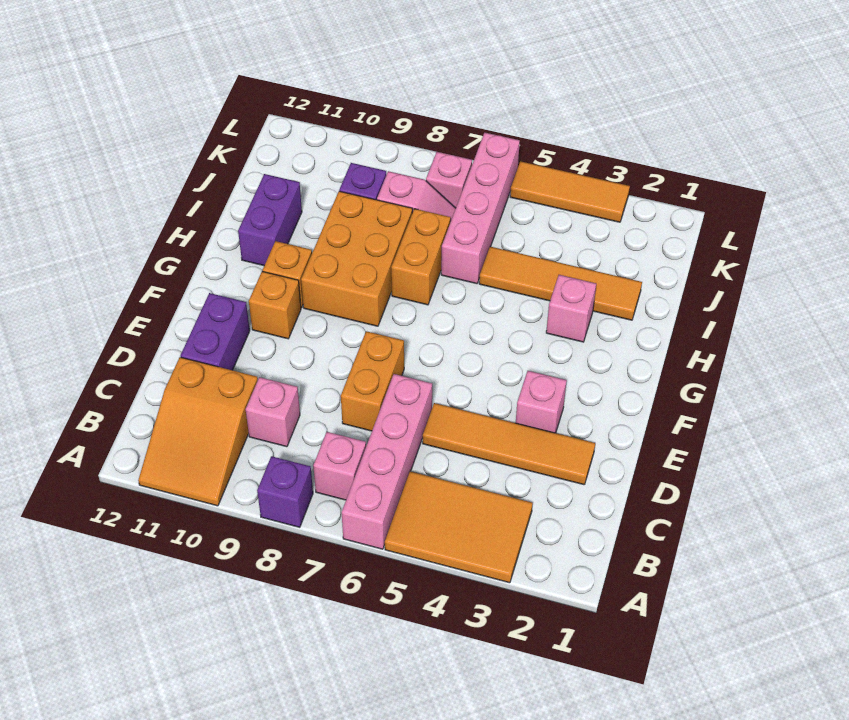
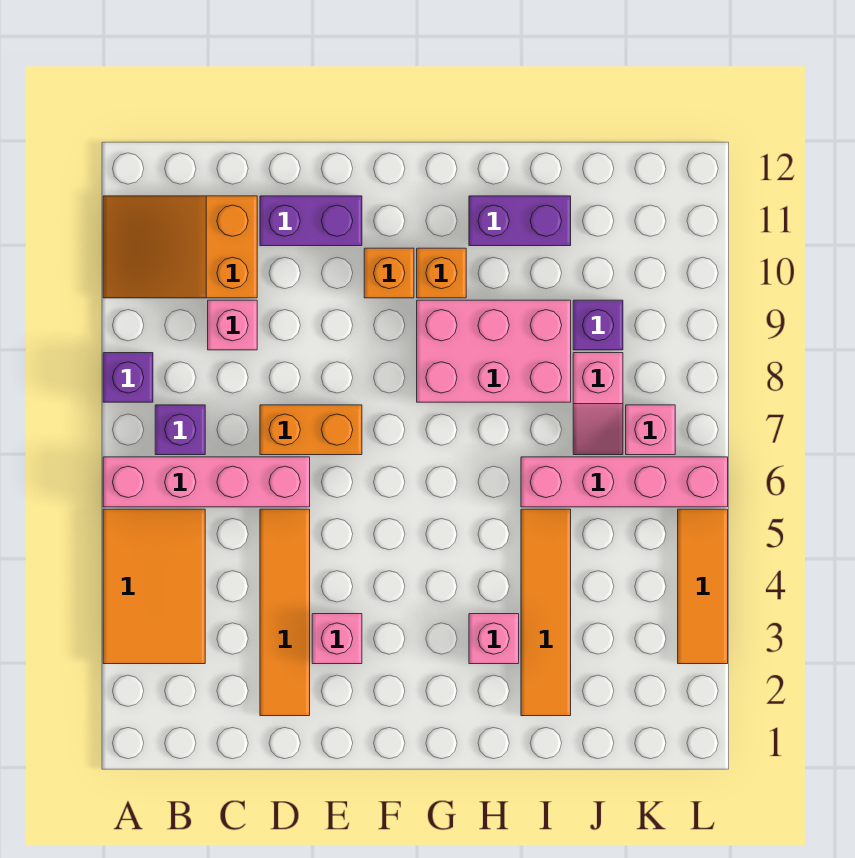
pink 1x1 brick [313,432,366,500] -> purple 1x1 brick [155,405,205,455]
orange 2x3 brick [301,191,412,326] -> pink 2x3 brick [417,300,571,402]
orange 1x2 brick [391,209,451,305] -> none

